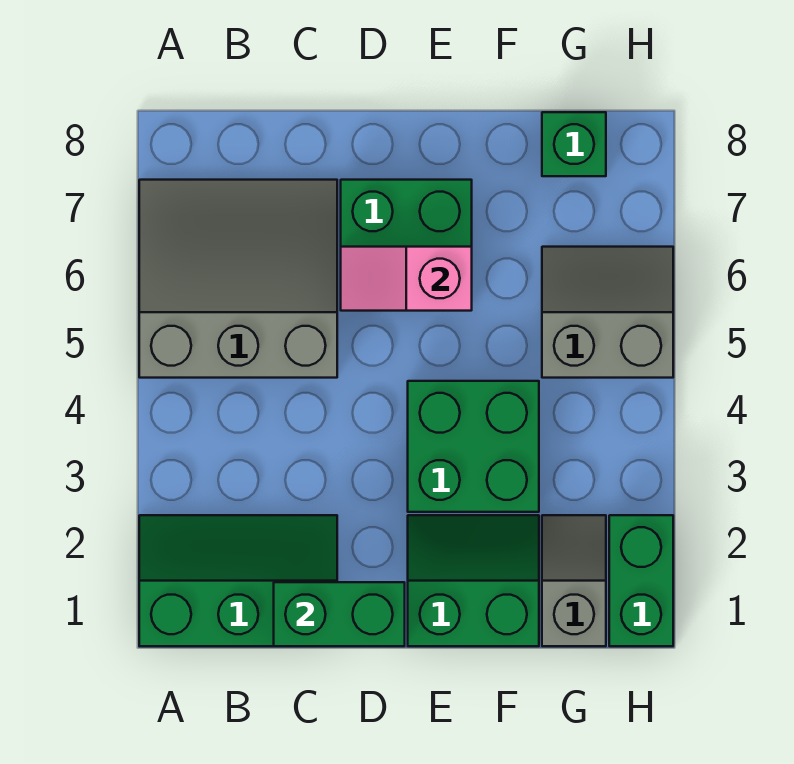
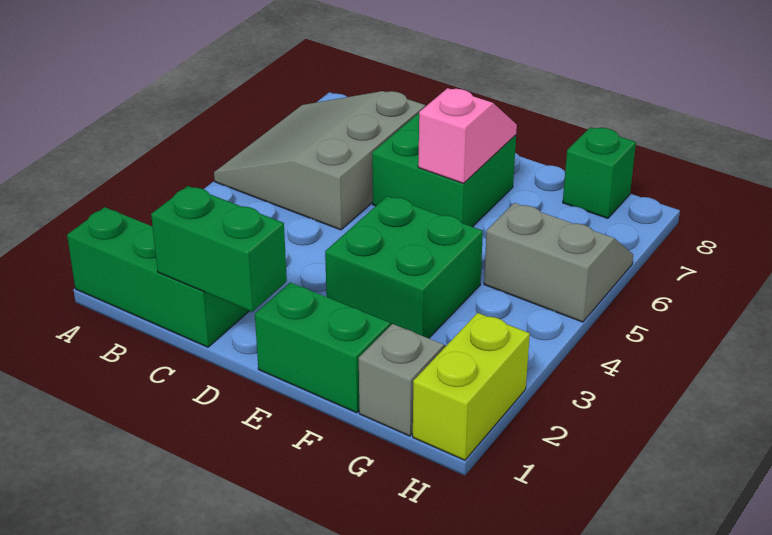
grey 3x3 slope [139,180,337,378] -> grey 3x3 slope turned to [214,91,425,230]
pink 1x2 slope [341,247,472,311] -> pink 1x2 slope turned to [418,88,517,183]
green 1x2 brick [609,515,673,646] -> lime 1x2 brick [413,313,530,460]

